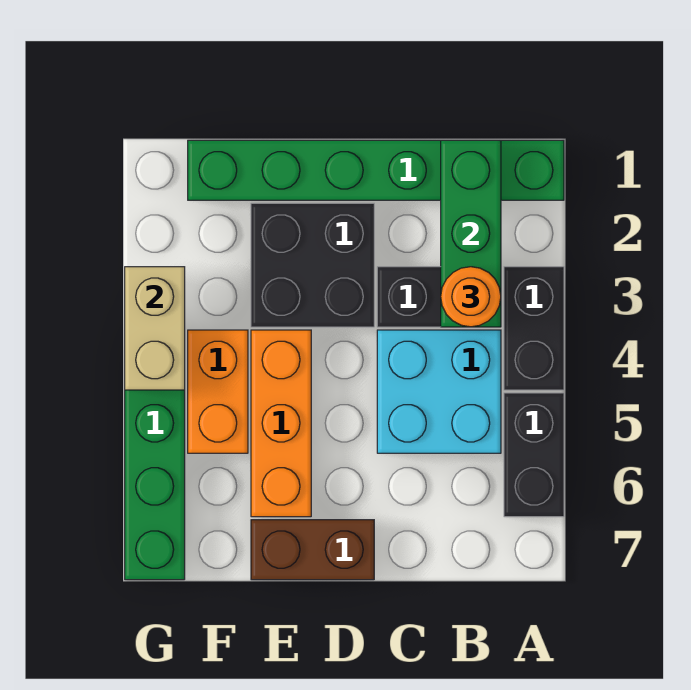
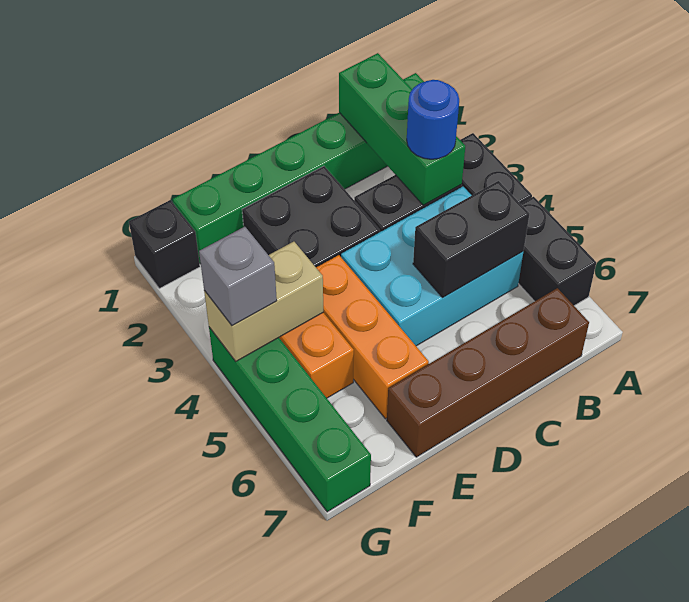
orange 1x1 round brick [441,267,501,327] -> blue 1x1 round brick [407,80,459,159]
cyan 2x2 brick [377,330,501,453] -> cyan 2x3 brick [341,187,523,346]
none -> black 1x2 brick [413,181,529,298]
brown 1x2 brick [251,520,374,580] -> brown 1x4 brick [387,288,589,457]
none -> black 1x1 brick [129,200,200,288]
tan 1x2 brick [125,267,185,390] -> tan 1x2 brick turned to [204,242,323,361]
none -> grey 1x1 brick [199,227,277,326]

